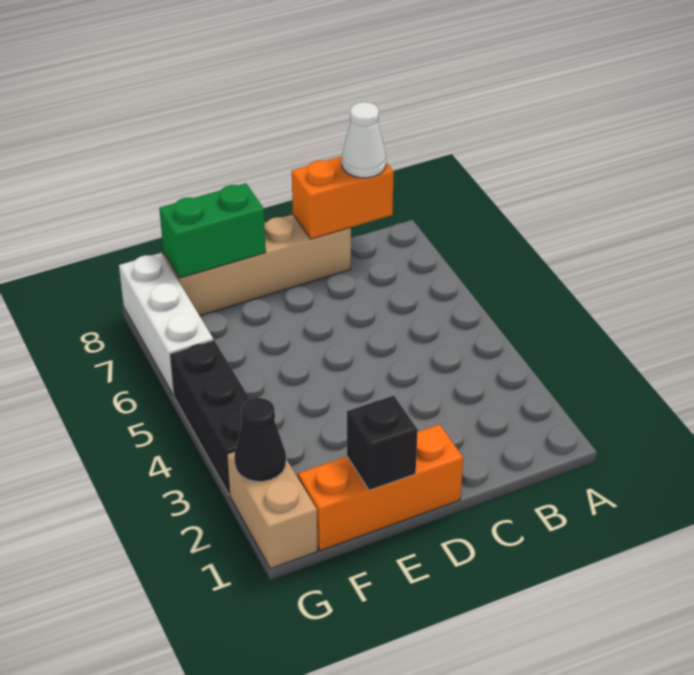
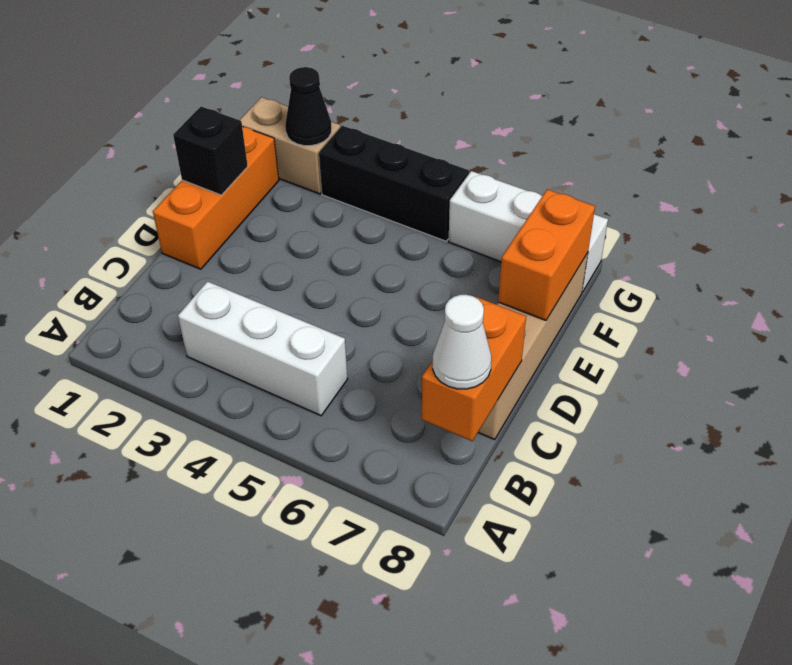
none -> white 1x3 brick [178,281,347,416]
green 1x2 brick [159,183,266,278] -> orange 1x2 brick [498,189,595,320]

